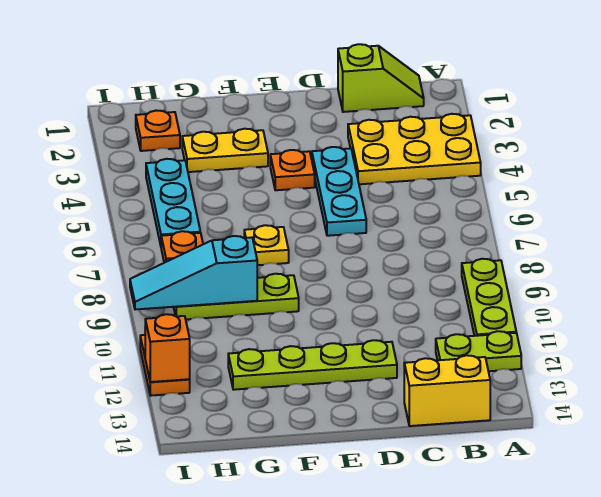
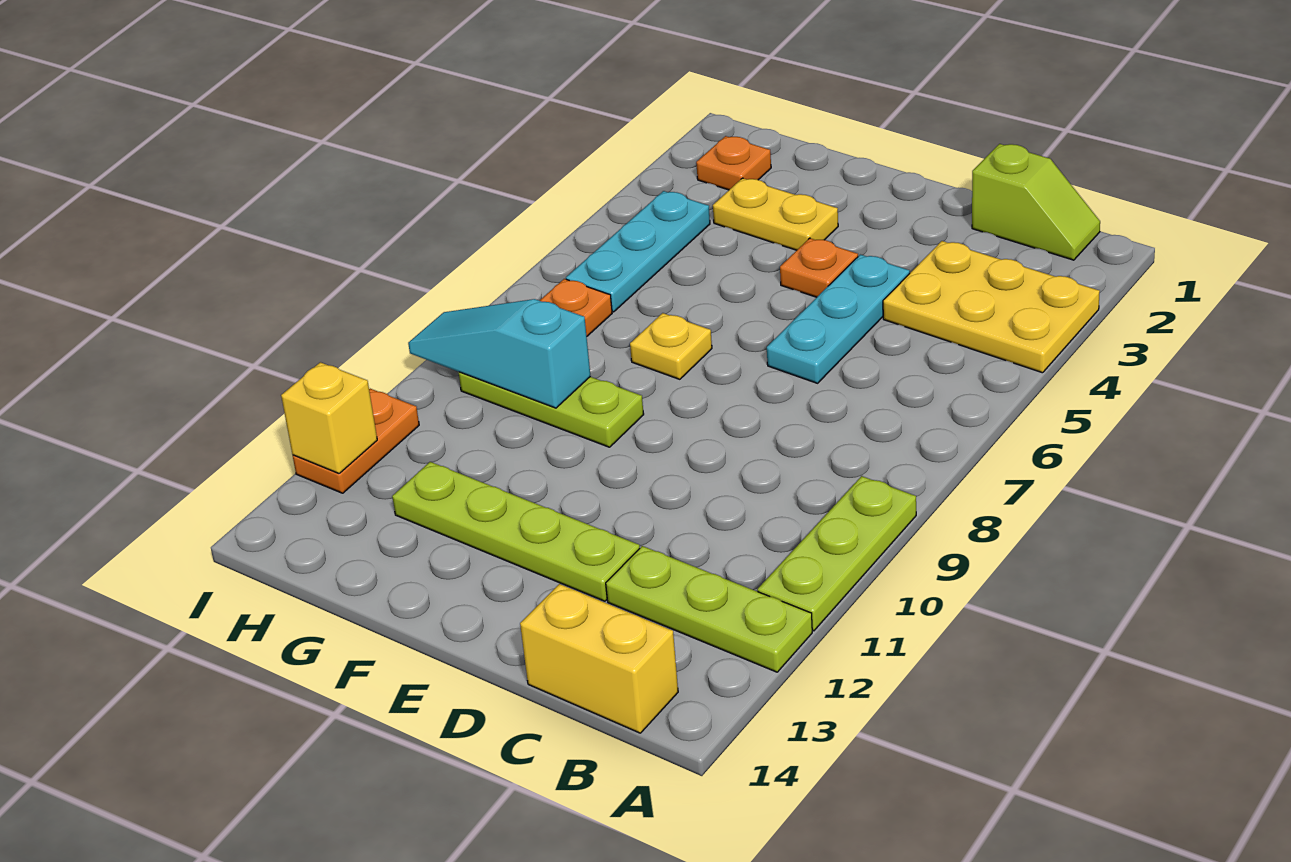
lime 1x2 plate [436,331,521,371] -> lime 1x3 plate [606,546,812,672]
orange 1x1 brick [145,314,190,382] -> yellow 1x1 brick [281,362,377,473]

